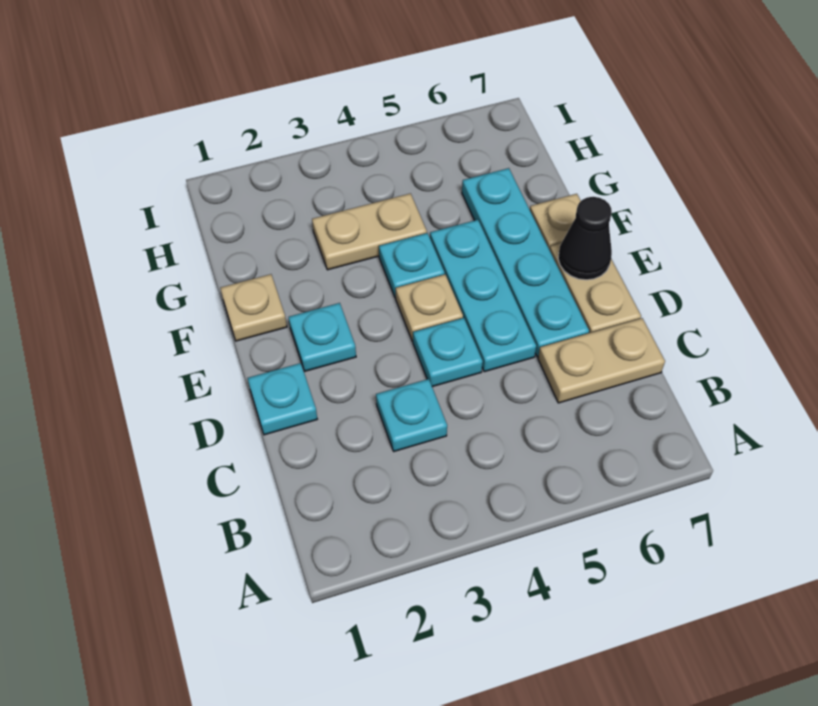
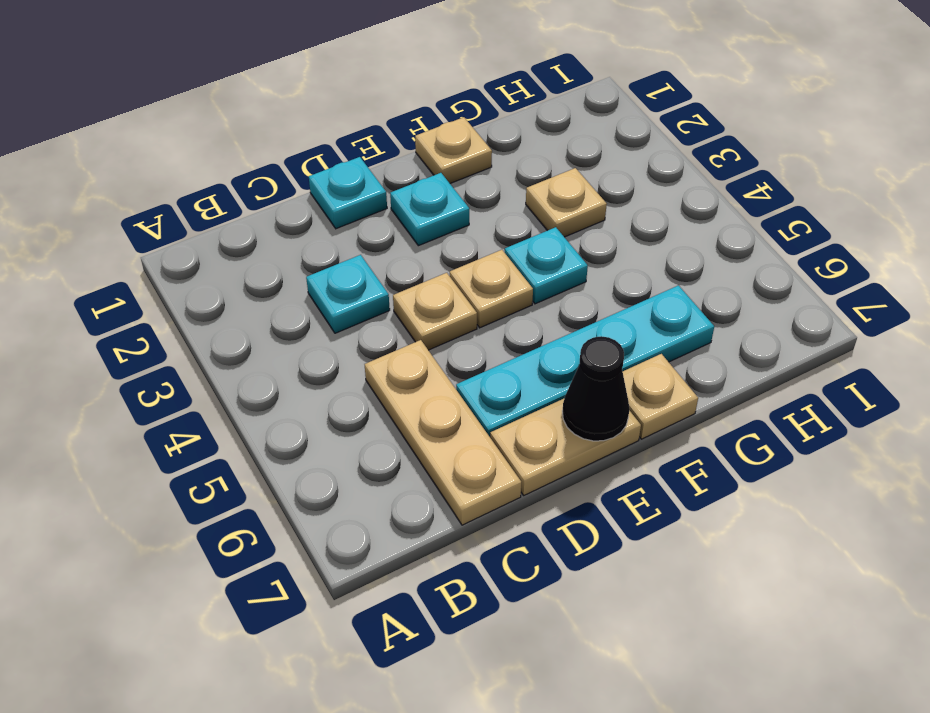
tan 1x2 plate [538,318,665,403] -> tan 1x3 plate [365,340,521,525]
cyan 1x1 plate [413,318,483,387] -> tan 1x1 plate [393,273,477,350]
cyan 1x3 plate [430,220,536,372] -> none
tan 1x2 plate [312,193,427,270] -> tan 1x1 plate [526,168,607,237]

